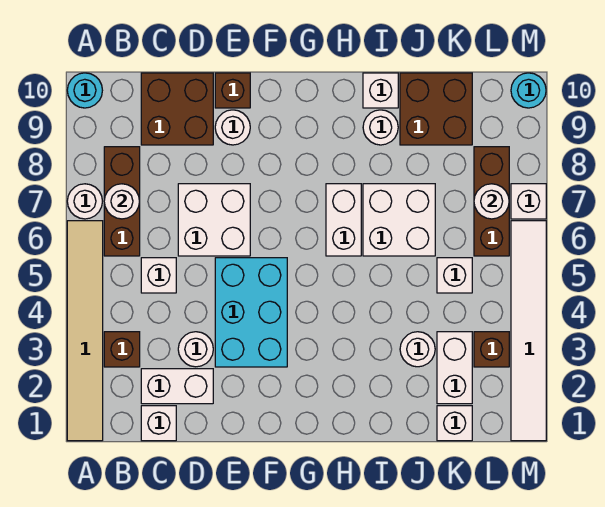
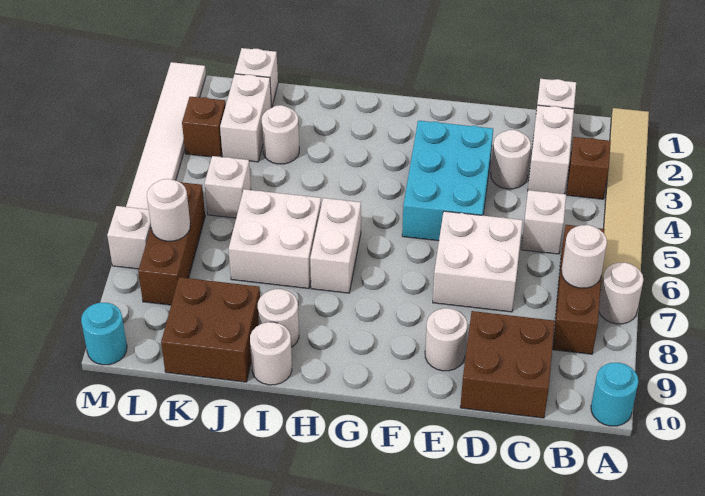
white 1x2 brick [141,369,213,404] -> white 1x2 brick turned to [528,105,574,194]
brown 1x1 brick [215,73,250,108] -> none
white 1x1 brick [363,73,398,108] -> white 1x1 round brick [250,322,292,385]

